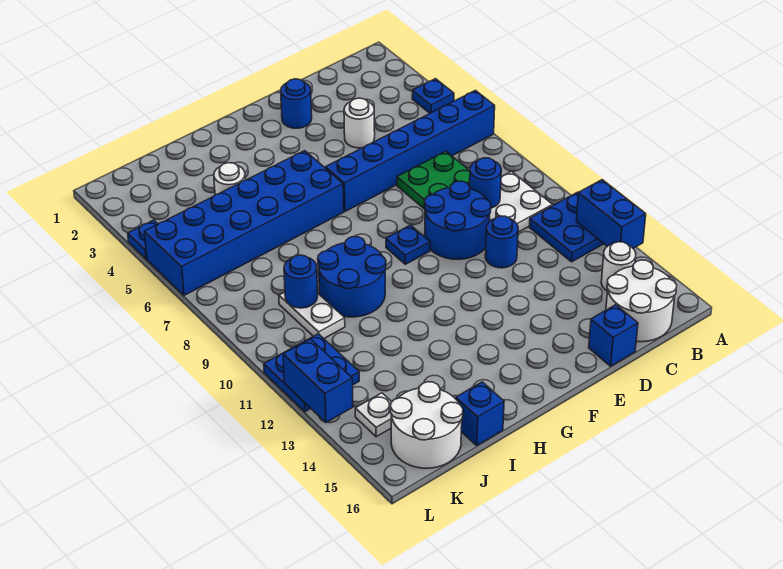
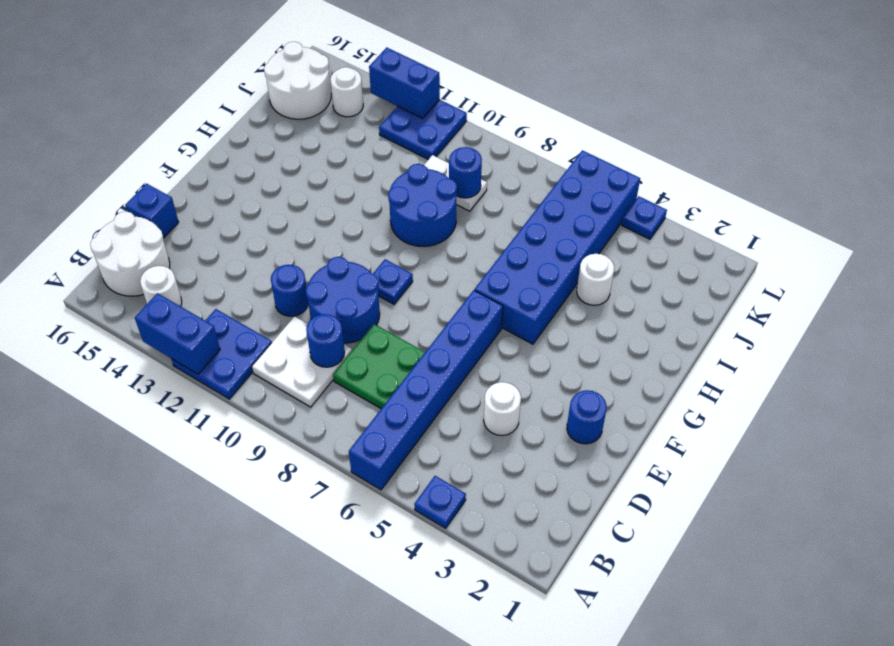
blue 1x1 brick [456,382,504,445] -> none
white 1x1 plate [355,393,391,437] -> white 1x1 round brick [330,67,363,117]

